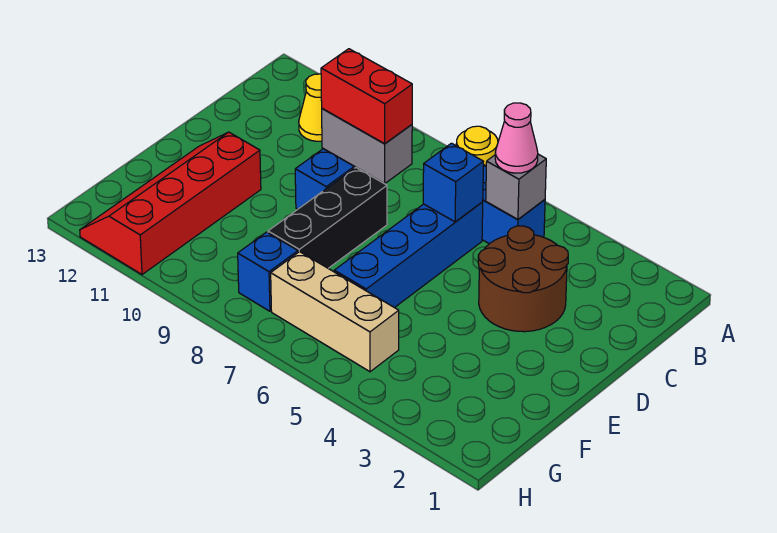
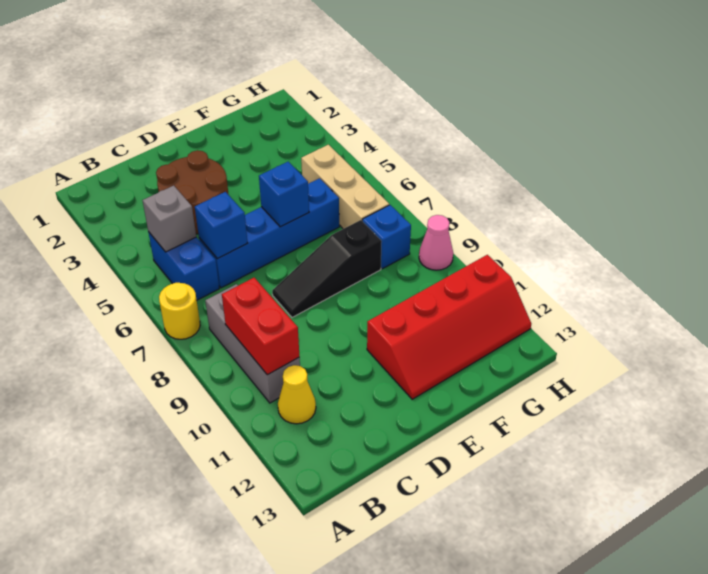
pink 1x1 cone [495,103,538,173] -> pink 1x1 cone moved to [419,215,453,270]
grey 1x2 brick [322,109,412,184] -> grey 1x3 brick [205,284,300,403]
black 1x3 brick [268,168,387,268] -> black 1x3 slope [272,220,382,317]
blue 1x1 brick [295,149,354,209] -> blue 1x1 brick moved to [259,162,309,227]

